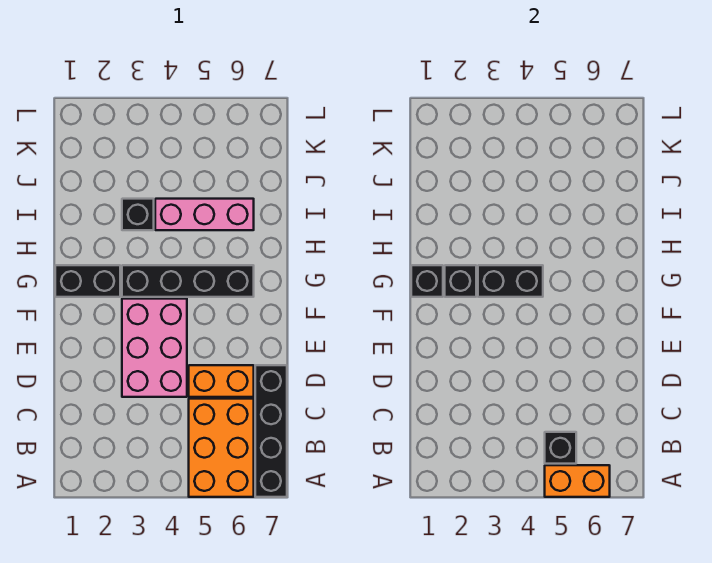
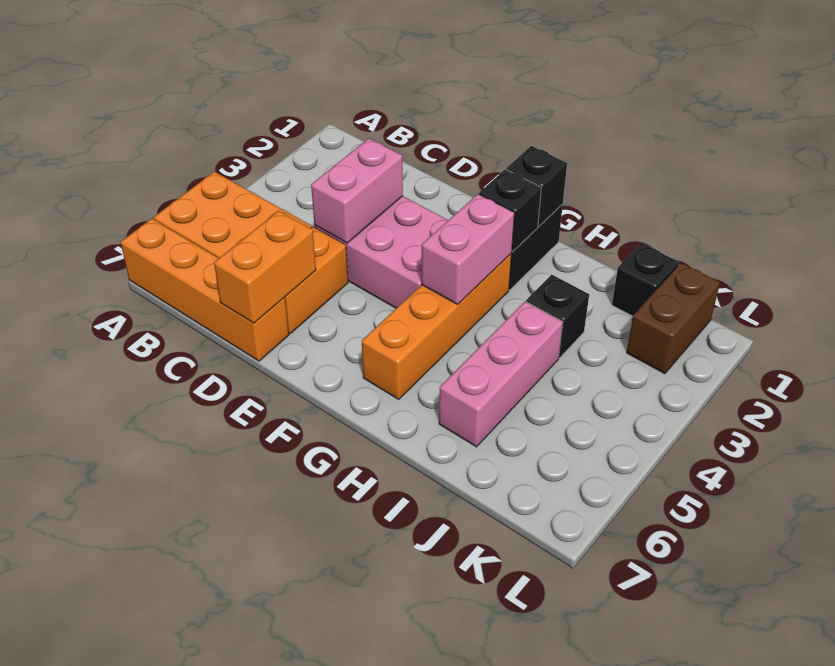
orange 1x2 brick [545,465,610,497] -> orange 1x2 brick moved to [214,211,316,323]
black 1x4 brick [255,365,287,497] -> orange 1x4 brick [121,219,289,361]
black 1x1 brick [545,432,576,464] -> black 1x1 brick moved to [612,243,679,316]
none -> pink 1x2 brick [311,138,403,243]
black 1x4 brick [122,265,254,297] -> orange 1x4 brick [362,254,511,399]
black 1x2 brick [478,265,543,297] -> pink 1x2 brick [422,194,514,304]
none -> brown 1x2 brick [627,263,720,374]

